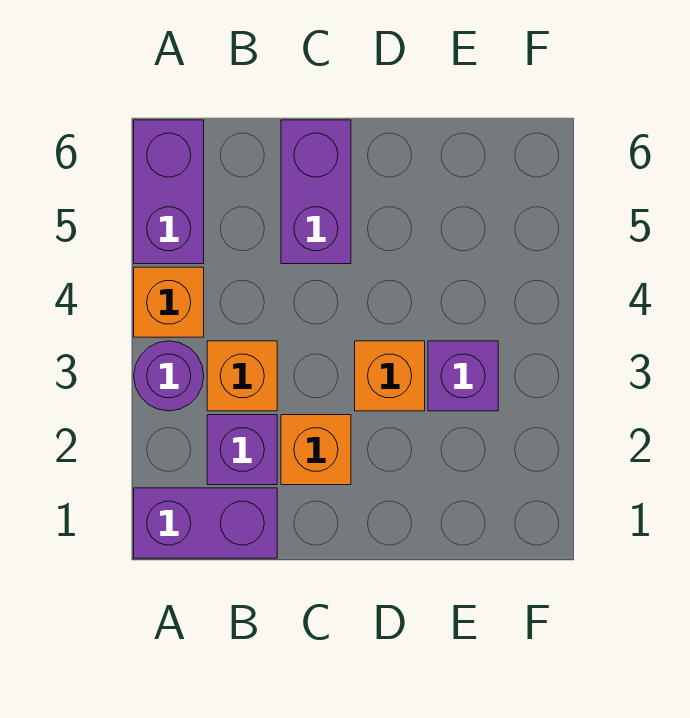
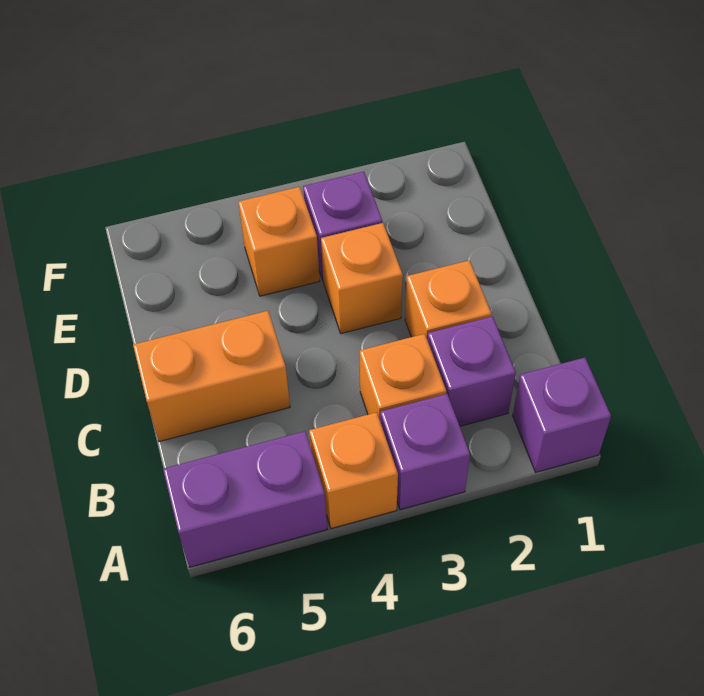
purple 1x2 brick [134,488,277,558] -> purple 1x1 brick [513,358,611,472]
purple 1x1 round brick [134,341,204,411] -> purple 1x1 brick [380,394,470,510]
purple 1x2 brick [281,120,351,264] -> orange 1x2 brick [133,311,290,442]
none -> orange 1x1 brick [238,187,320,296]

